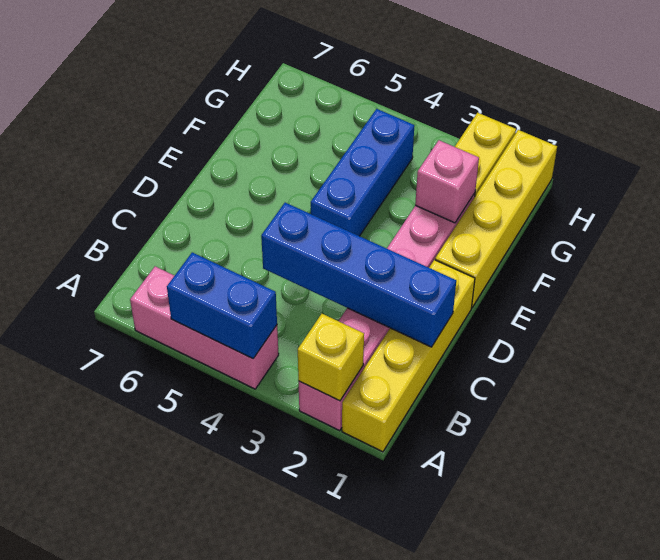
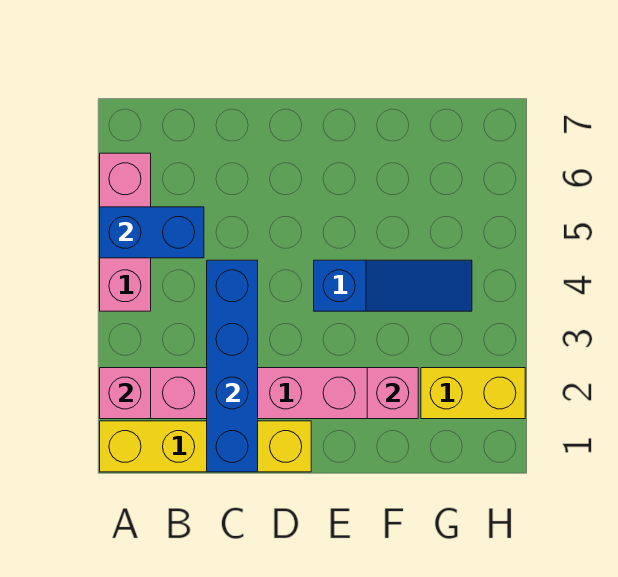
yellow 1x1 brick [298,314,364,401] -> pink 1x1 brick [100,368,151,419]
blue 1x2 brick [167,252,277,359] -> blue 1x2 brick turned to [100,207,204,258]
yellow 1x4 brick [435,130,557,307] -> none
blue 1x3 brick [311,109,414,236] -> blue 1x3 slope [314,260,472,311]

